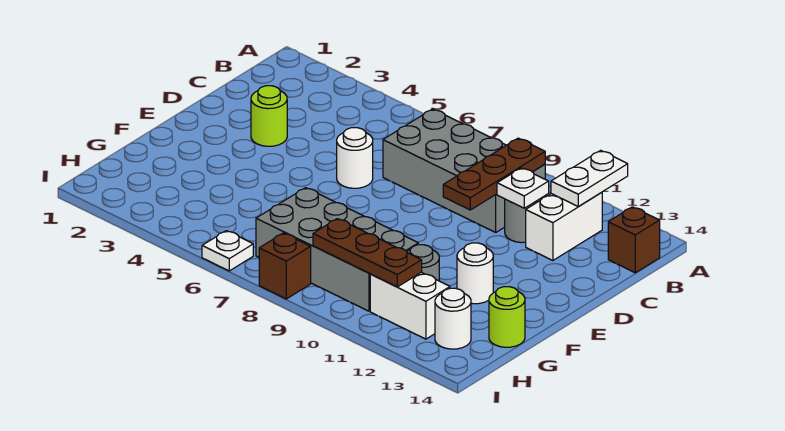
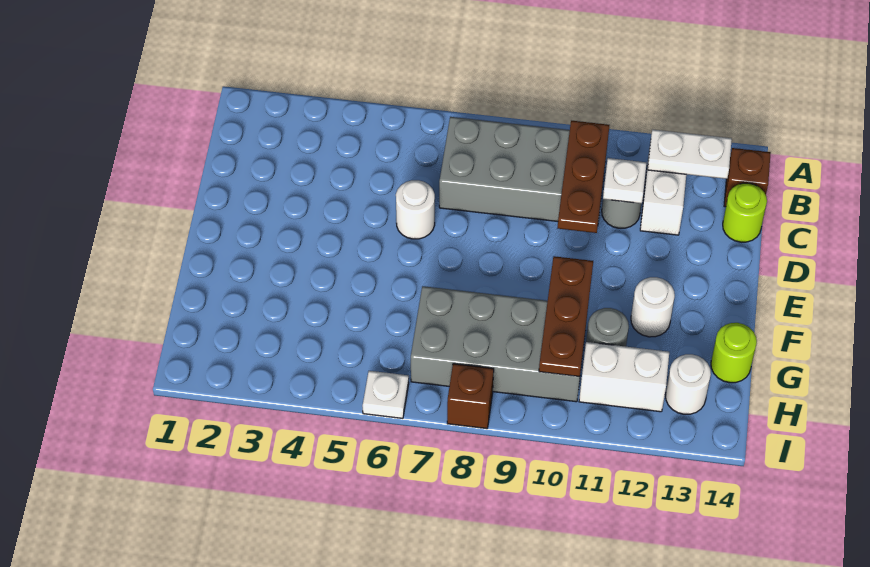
white 1x2 plate [551,150,628,207] -> white 1x2 plate turned to [648,129,732,179]
lime 1x1 round brick [251,86,287,146] -> lime 1x1 round brick moved to [723,183,767,242]
brown 1x3 plate [313,219,422,287] -> brown 1x3 plate turned to [539,256,593,377]

